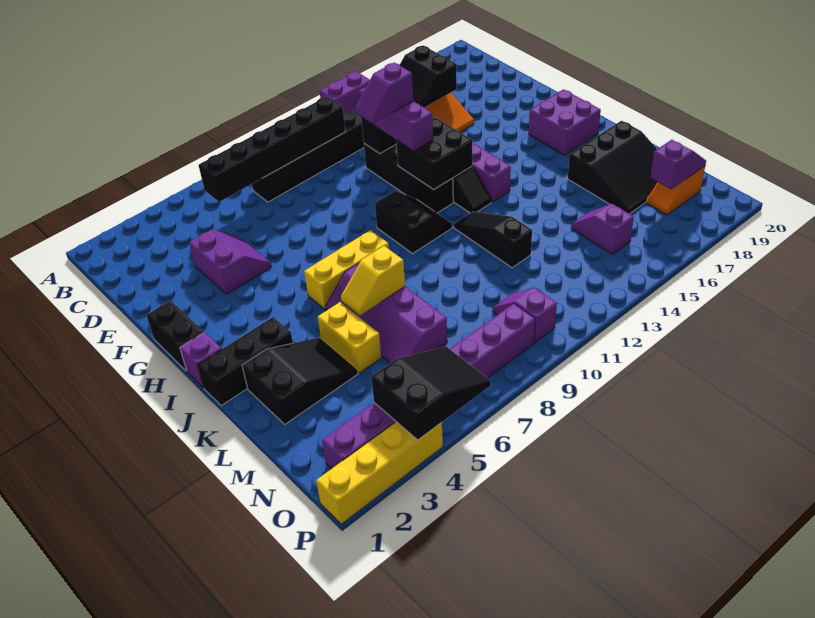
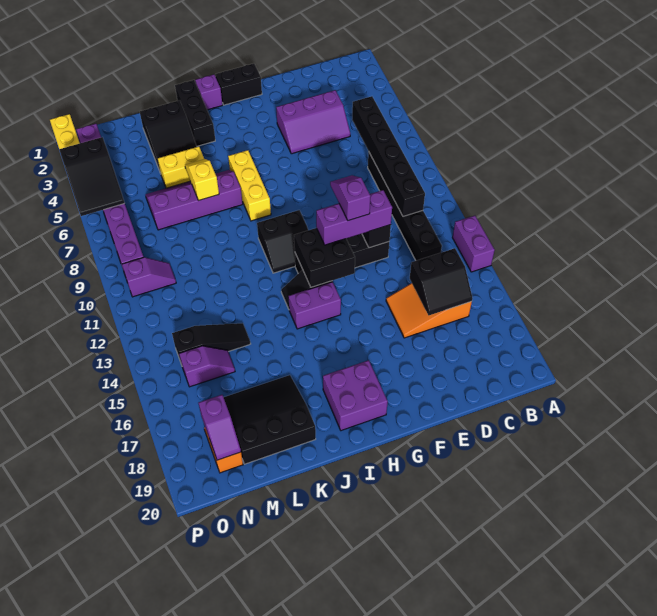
black 2x2 slope [400,46,457,108] -> black 2x2 slope turned to [410,248,472,315]
purple 2x2 slope [189,229,272,294] -> purple 2x3 slope [276,90,350,154]
black 1x3 slope [454,212,532,268] -> black 1x3 slope moved to [172,323,251,365]
black 3x3 slope [568,121,657,214] -> black 3x3 slope turned to [224,375,316,464]

